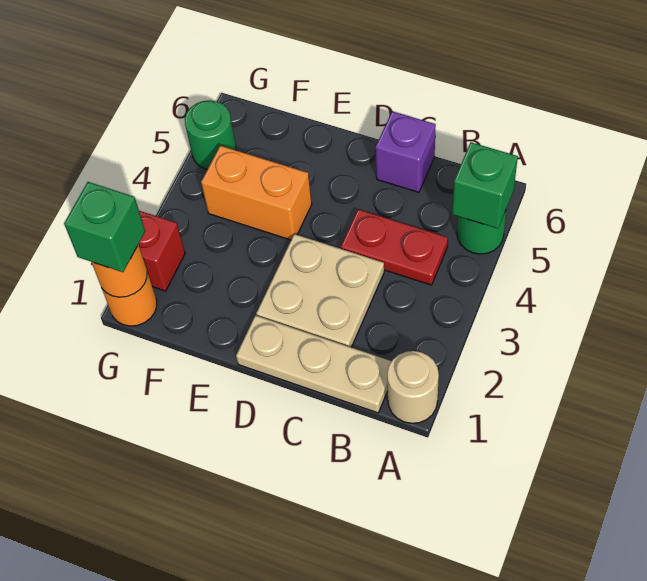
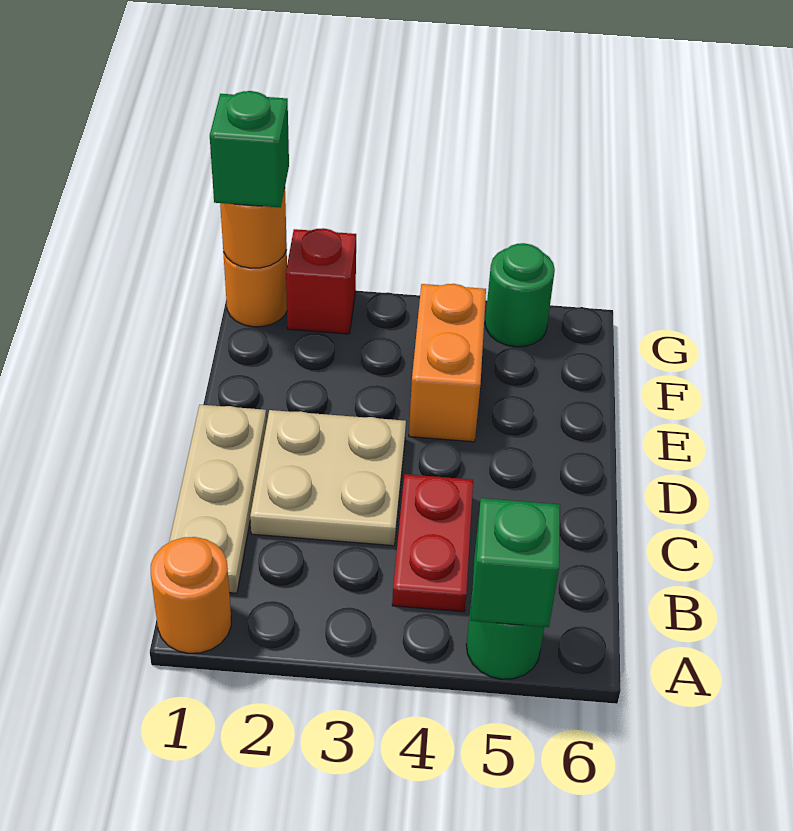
tan 1x1 round brick [387,351,439,423] -> orange 1x1 round brick [151,537,231,653]
purple 1x1 brick [375,111,436,192] -> none

